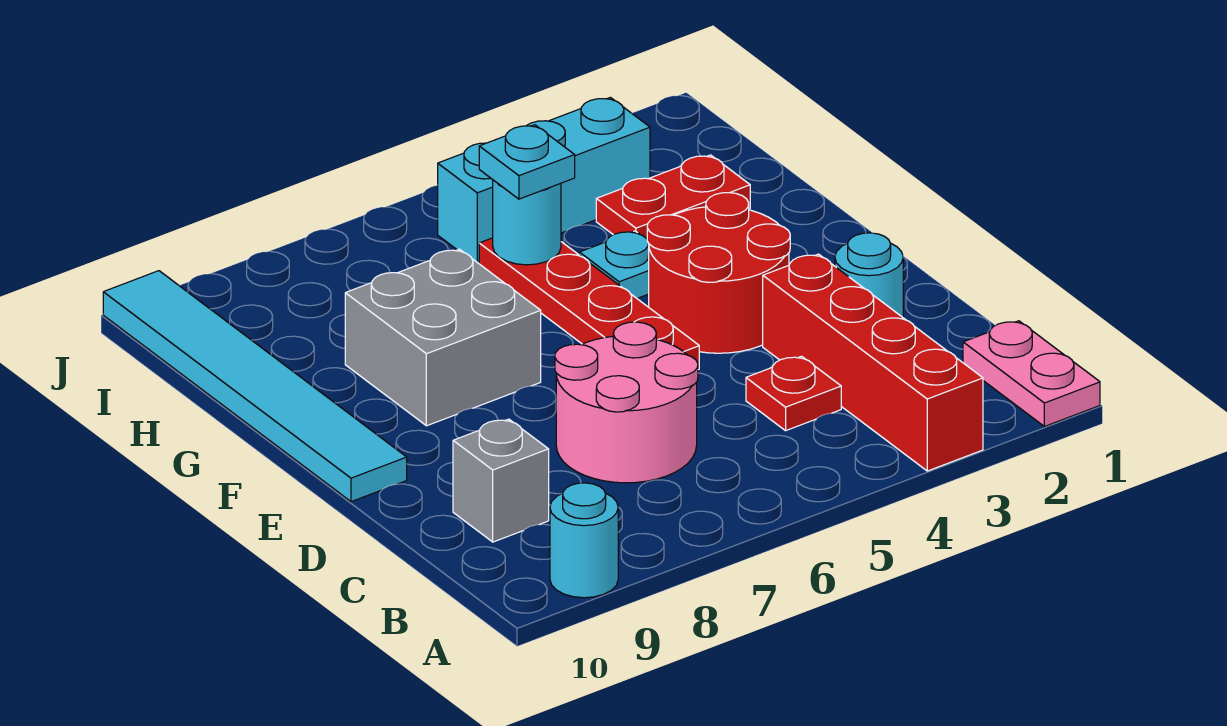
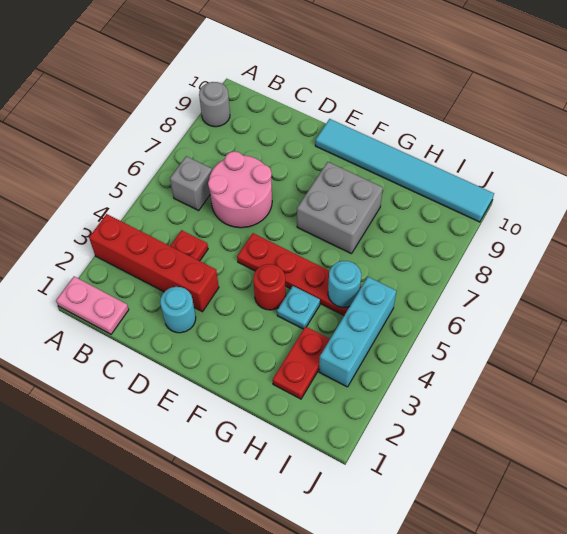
cyan 1x1 round brick [550,483,618,598] -> grey 1x1 round brick [199,82,230,127]
grey 1x1 brick [453,419,549,542] -> grey 1x1 brick moved to [170,156,212,210]
red 2x2 round brick [647,193,790,353] -> red 1x1 round brick [253,264,286,310]
cyan 1x1 plate [479,125,575,199] -> none

